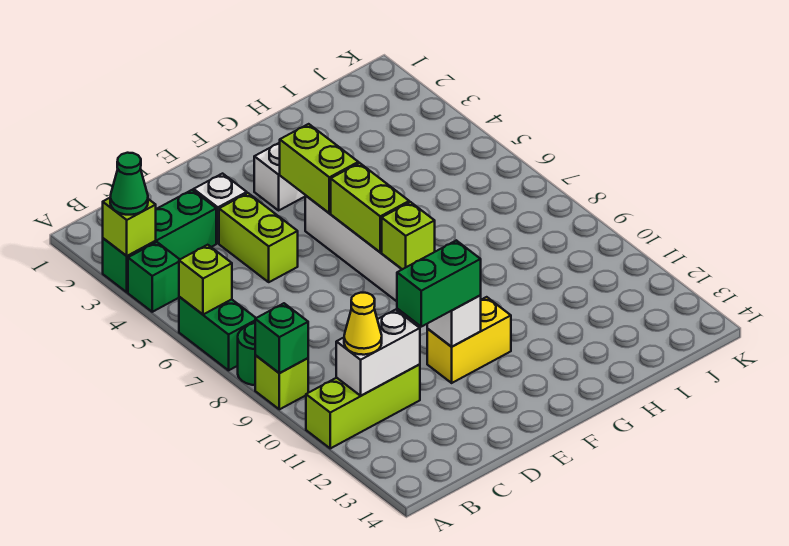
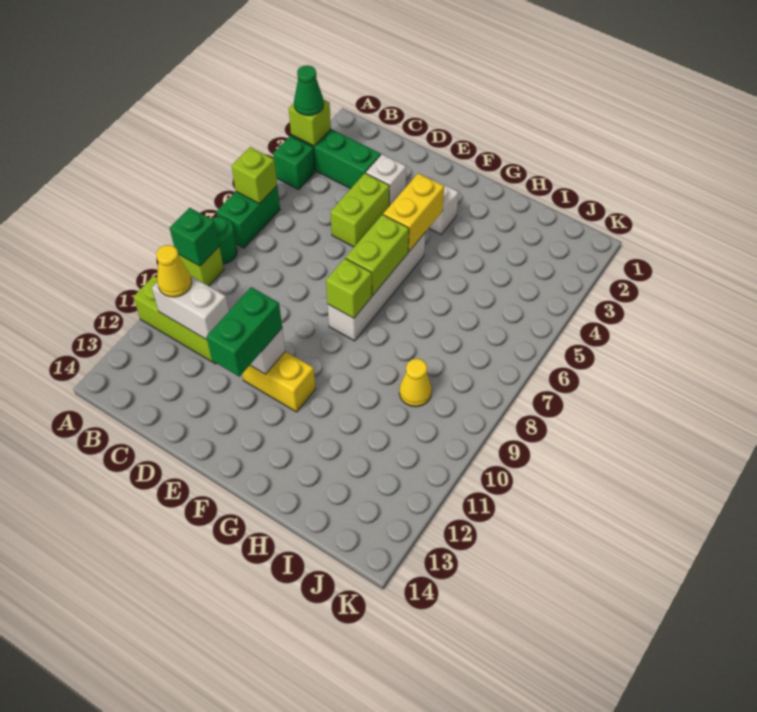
green 1x2 brick [397,240,481,327] -> green 1x2 brick turned to [206,287,282,377]
lime 1x2 brick [280,124,358,213] -> yellow 1x2 brick [383,173,444,252]
none -> yellow 1x1 cone [399,359,432,407]

